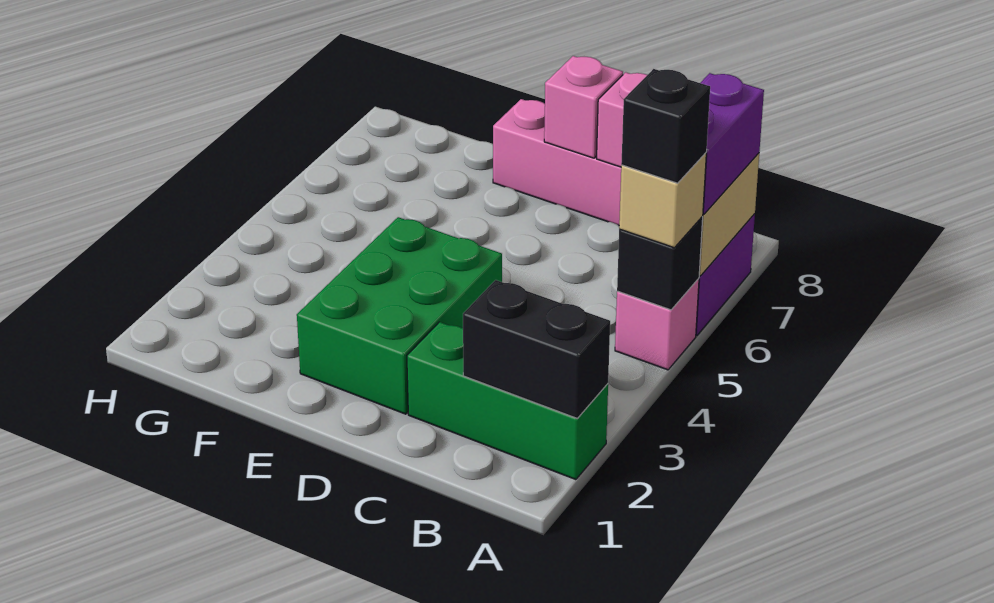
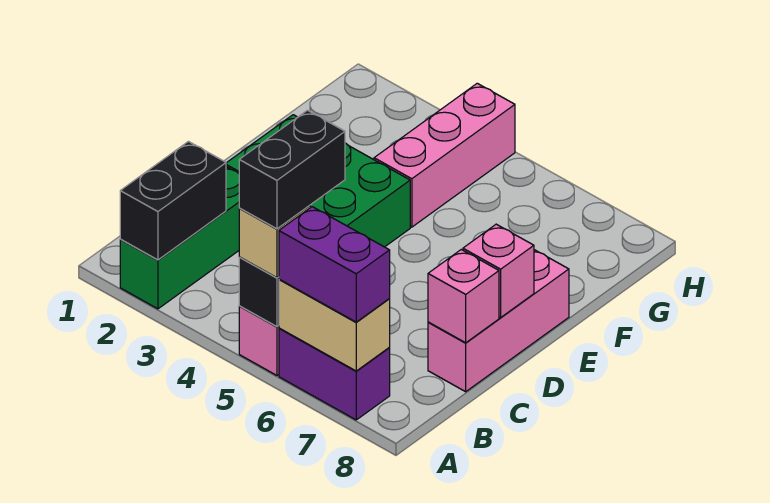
black 1x1 brick [621,69,710,183] -> black 1x2 brick [239,110,345,229]
none -> pink 1x3 brick [374,83,515,227]

